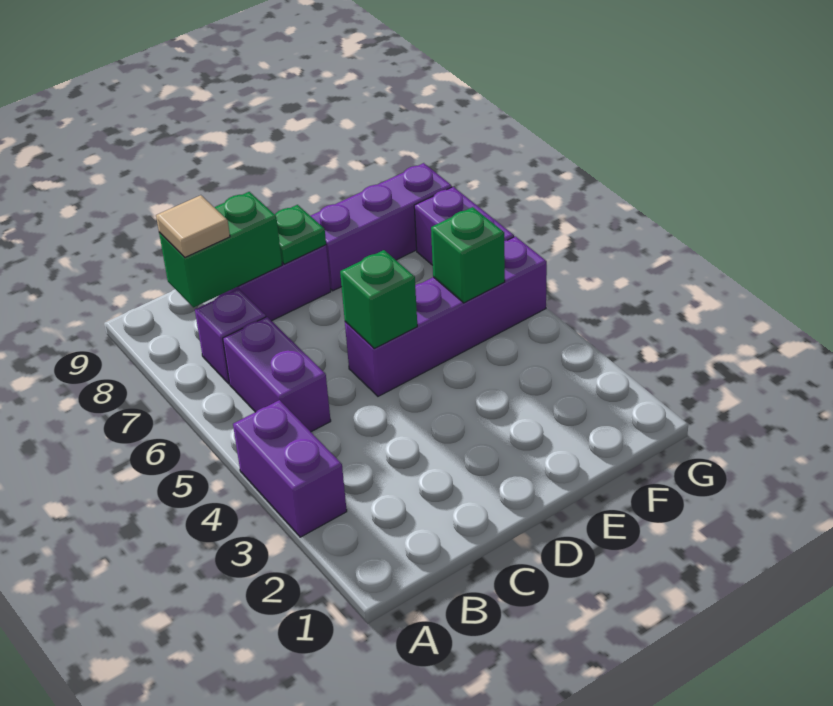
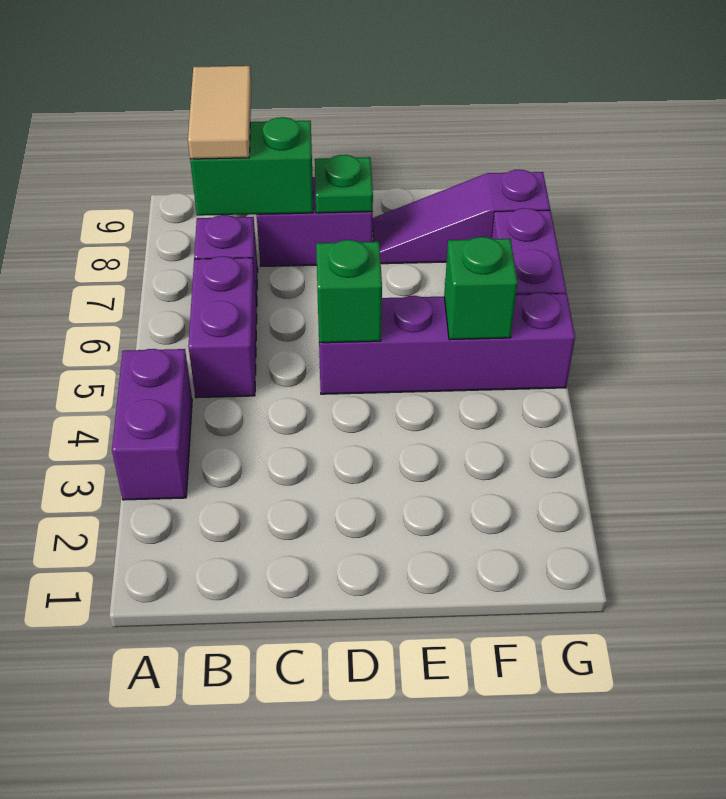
tan 1x1 tile [156,195,230,257] -> tan 1x2 tile [188,66,251,159]
purple 1x3 brick [311,163,452,291] -> purple 1x3 slope [373,170,550,264]

